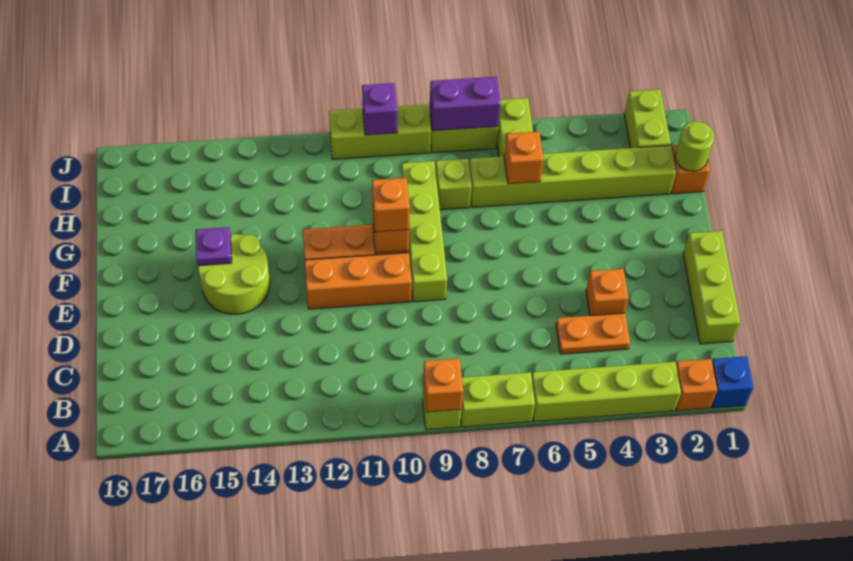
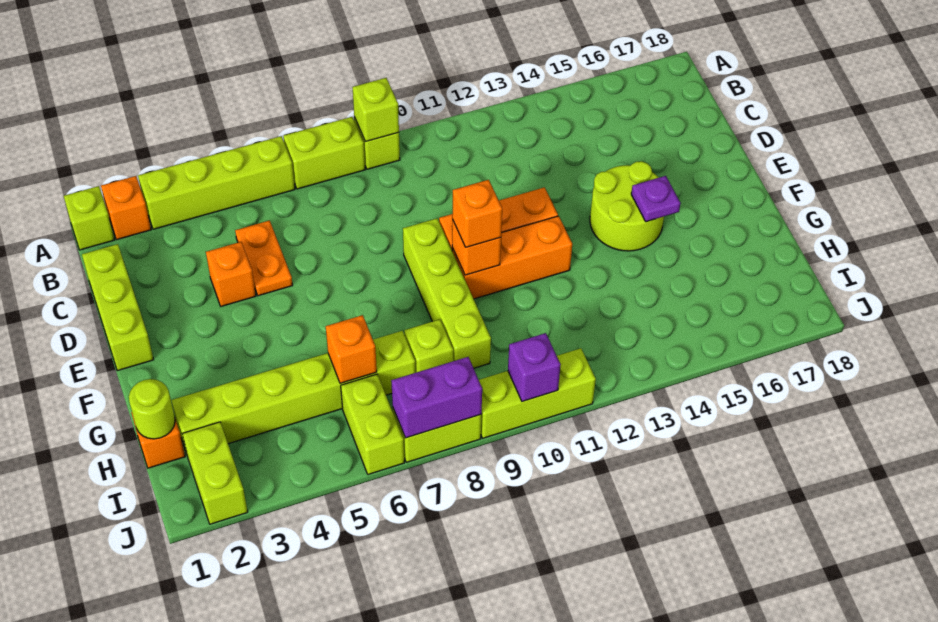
blue 1x1 brick [711,356,753,408] -> lime 1x1 brick [64,186,114,250]
orange 1x1 brick [423,359,463,412] -> lime 1x1 brick [352,78,399,142]
orange 1x2 plate [556,313,630,354] -> orange 1x2 plate turned to [235,221,293,296]

